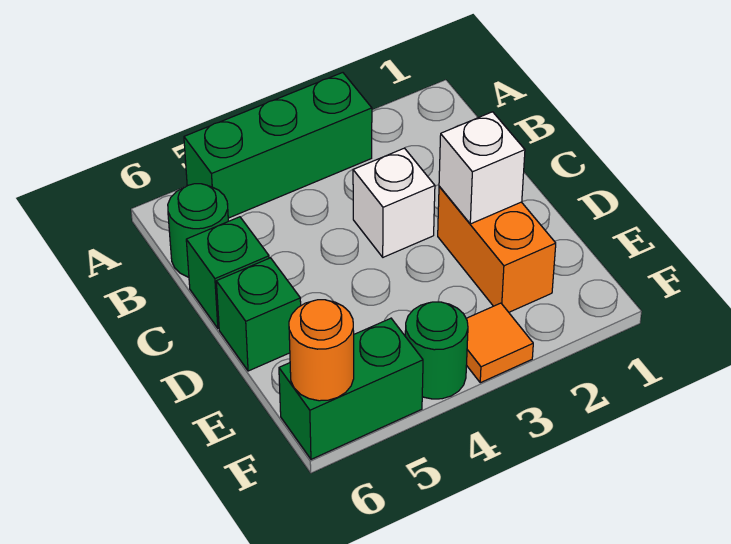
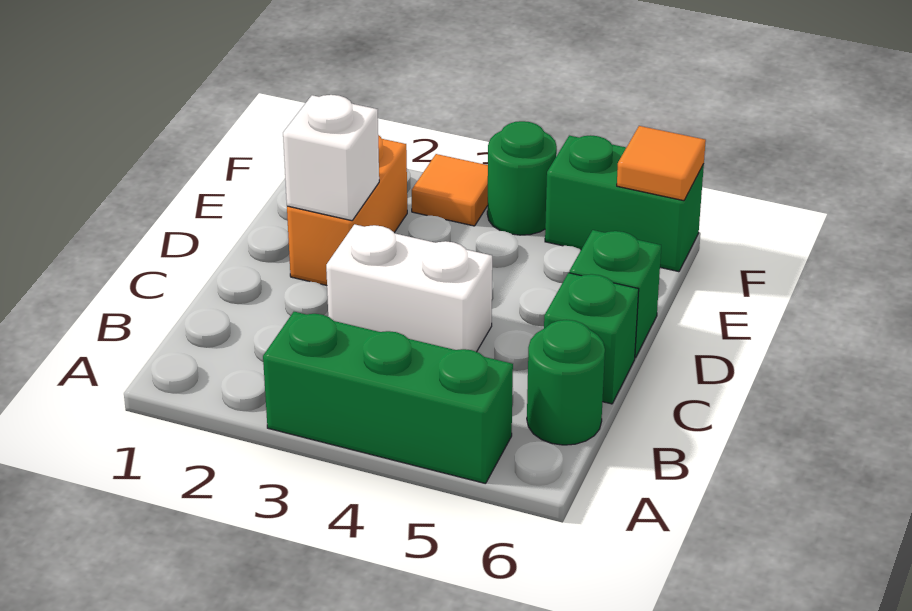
white 1x1 brick [353,148,435,257] -> white 1x2 brick [326,224,492,352]
orange 1x1 round brick [289,300,354,401] -> orange 1x1 tile [617,126,706,201]

